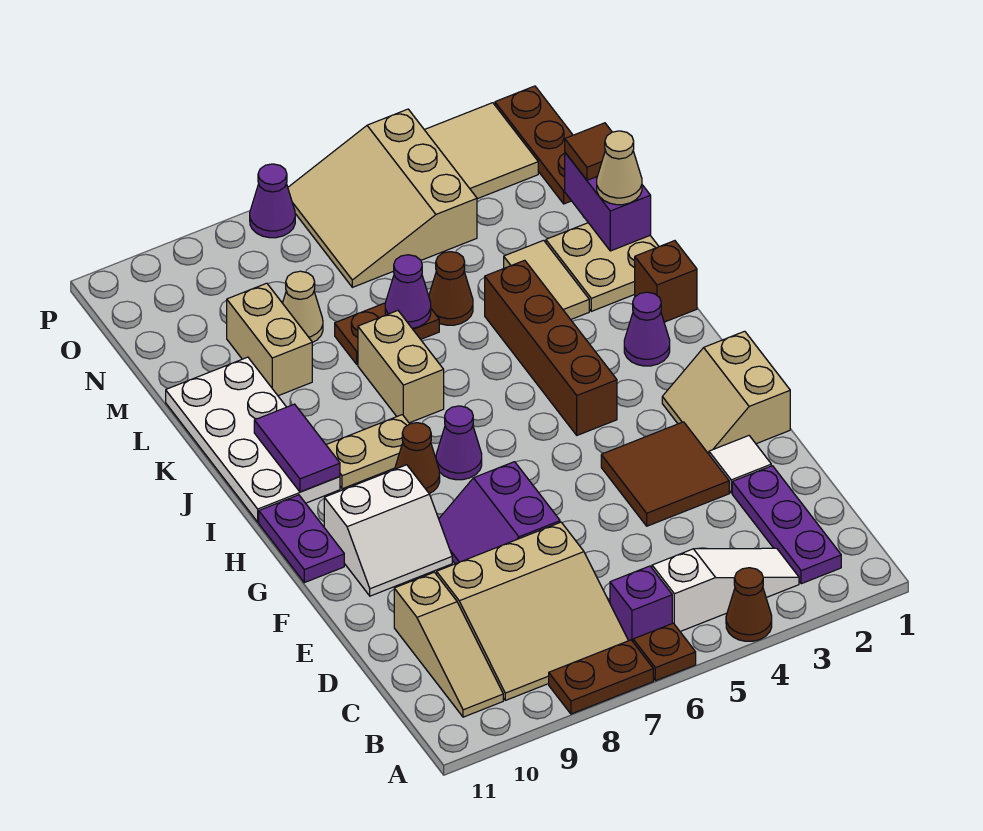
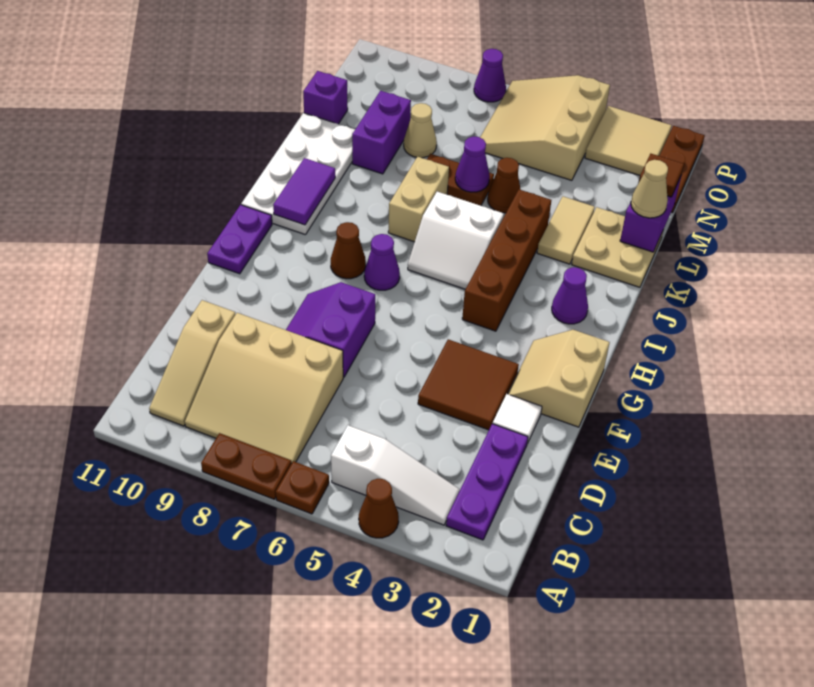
purple 1x1 brick [610,566,672,641] -> purple 1x1 brick moved to [303,71,348,124]
white 2x2 slope [324,465,452,596] -> white 2x2 slope moved to [408,192,504,289]
tan 1x2 plate [326,415,409,489] -> none
brown 1x1 brick [635,241,697,322] -> none
tan 1x2 brick [227,283,312,396] -> purple 1x2 brick [352,91,411,174]

